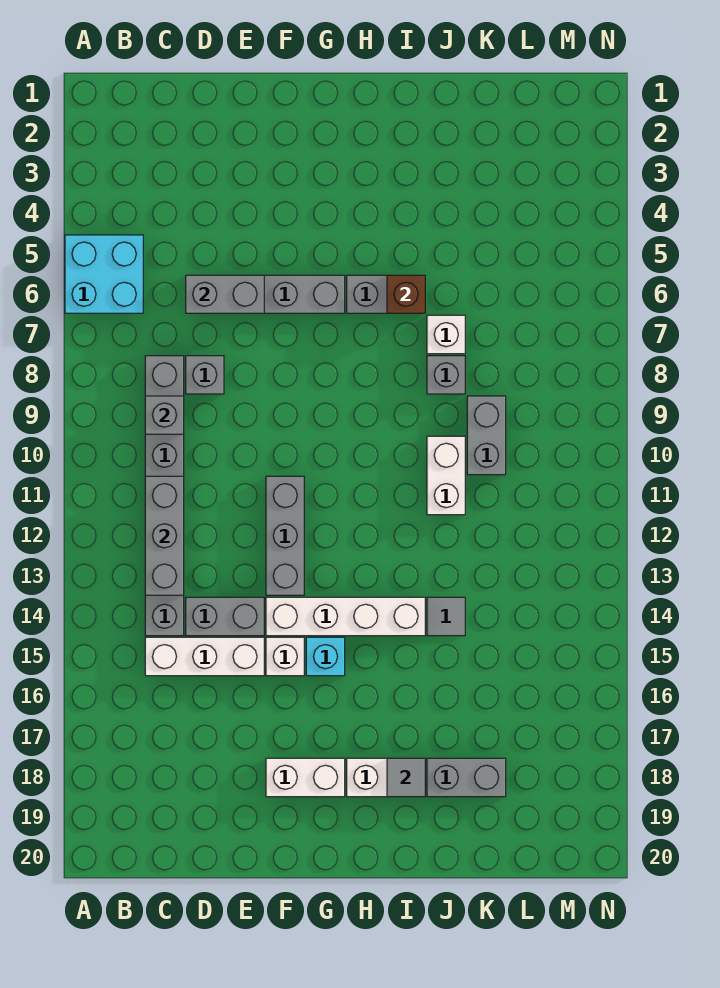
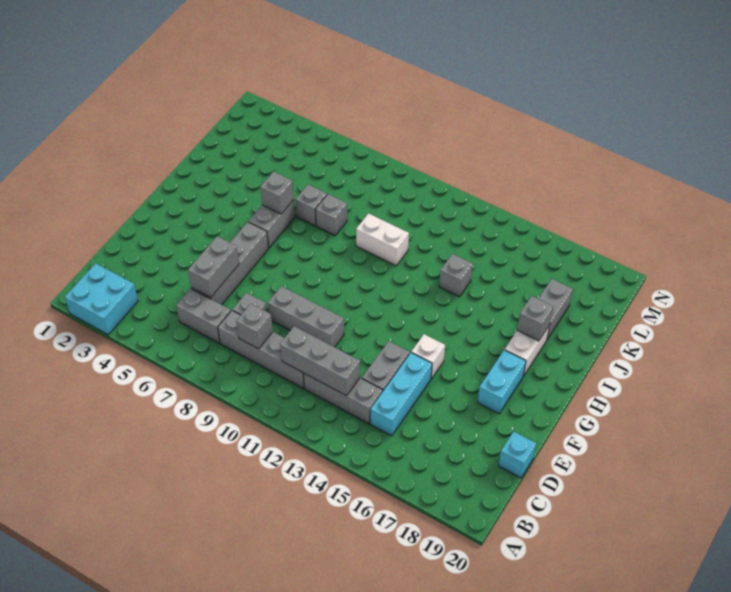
cyan 2x2 brick [65,235,143,313] -> cyan 2x2 brick moved to [65,263,138,335]
white 1x3 brick [145,637,264,676] -> cyan 1x3 brick [370,353,432,436]
grey 1x3 brick [266,476,304,595] -> grey 1x3 brick moved to [268,286,344,347]
white 1x4 brick [266,597,425,636] -> none
white 1x2 brick [266,758,345,797] -> cyan 1x2 brick [478,350,526,414]
cyan 1x1 brick [306,637,345,676] -> cyan 1x1 brick moved to [499,432,536,478]
brown 1x1 brick [387,275,425,313] -> grey 1x1 brick [260,171,294,214]
grey 1x1 tile [387,758,425,797] -> grey 1x1 brick [517,296,553,341]
white 1x1 brick [427,315,465,354] -> grey 1x1 brick [295,185,327,226]
grey 1x1 tile [427,597,465,636] -> grey 1x1 brick [439,254,473,297]
grey 1x2 brick [467,396,506,475] -> grey 1x2 brick moved to [176,289,231,343]

